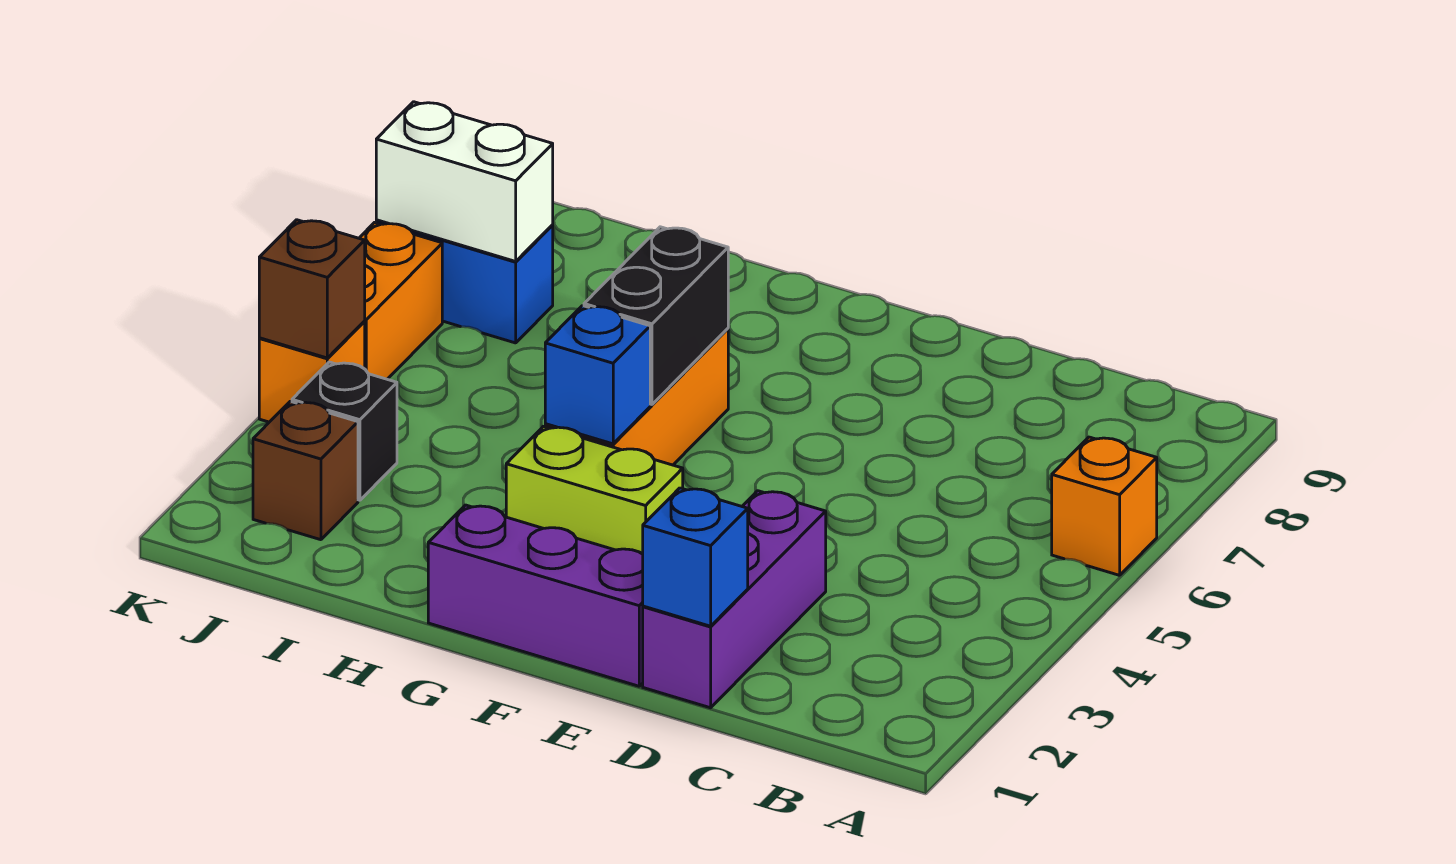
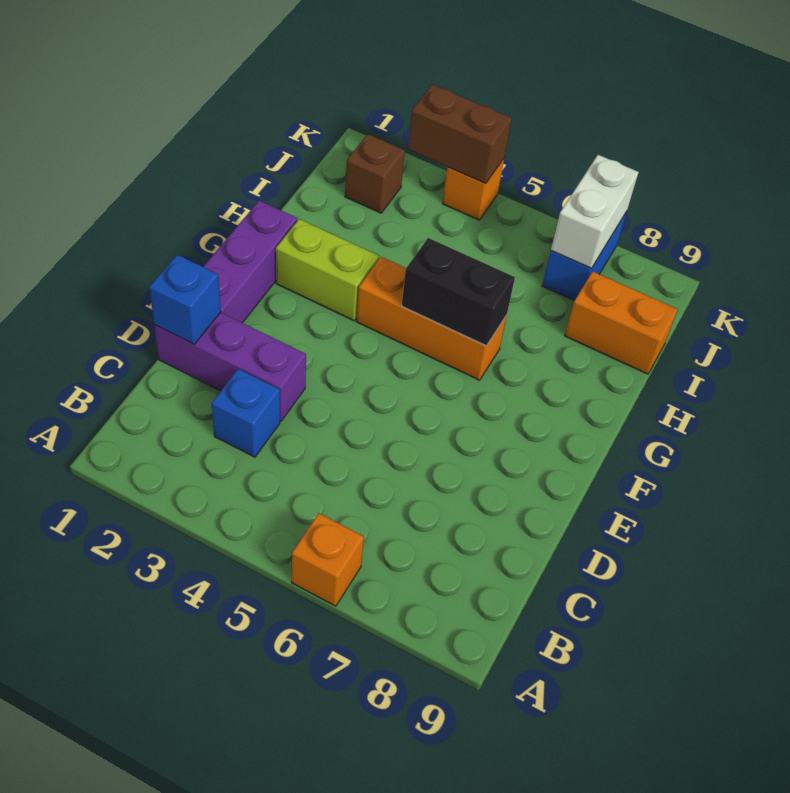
lime 1x2 brick [506,426,683,554] -> lime 1x2 brick turned to [276,219,379,321]
blue 1x1 brick [545,306,650,444] -> blue 1x1 brick moved to [212,369,280,457]
black 1x1 brick [292,362,397,500] -> none
brown 1x1 brick [259,220,365,358] -> brown 1x2 brick [408,84,512,183]
orange 1x2 brick [359,223,442,379] -> orange 1x2 brick moved to [565,272,678,374]

